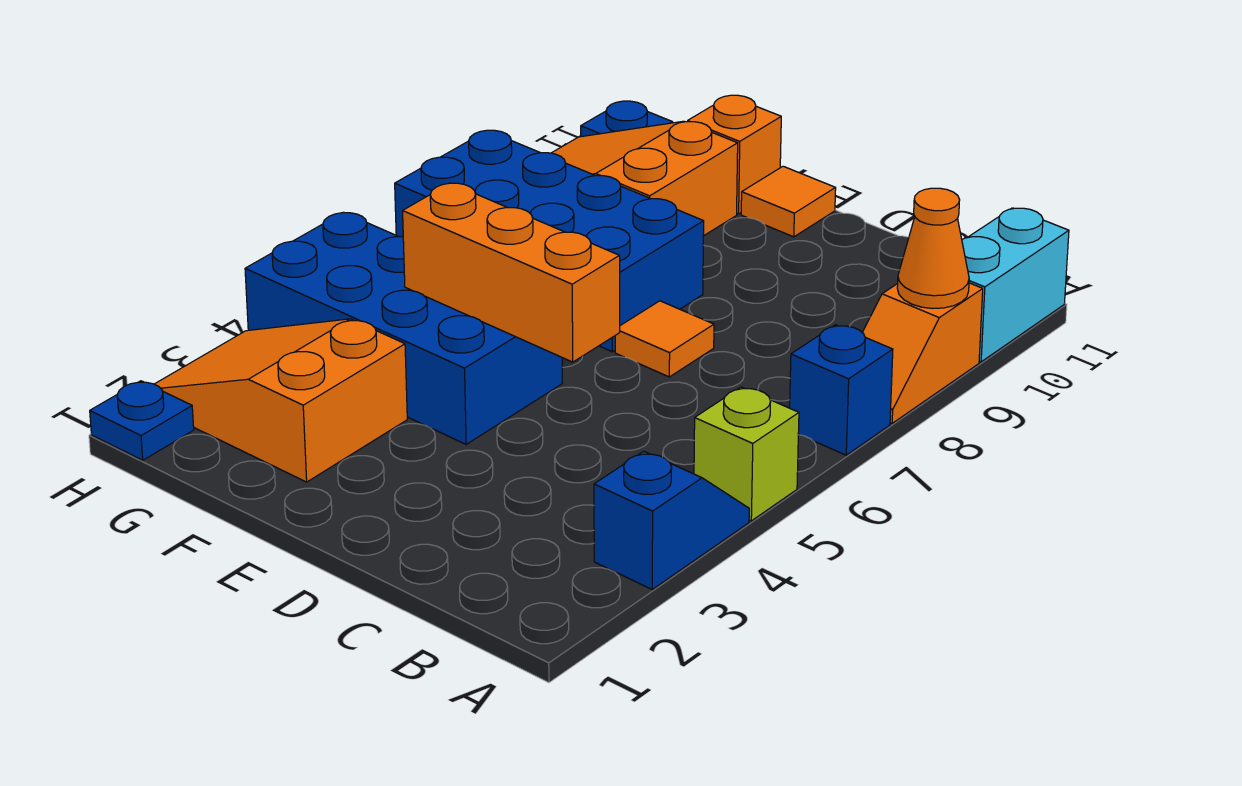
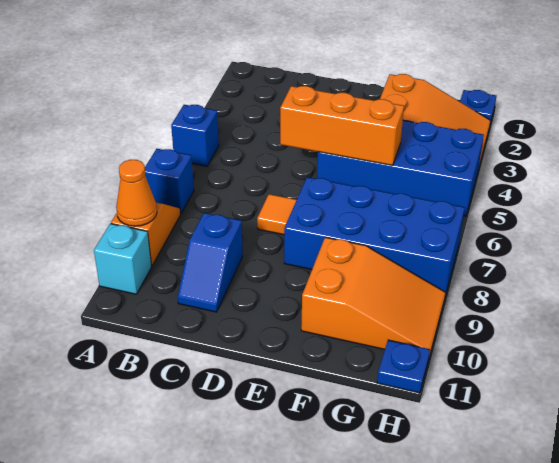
blue 1x2 slope [594,451,749,589] -> blue 1x2 slope moved to [178,213,243,312]
lime 1x1 brick [694,387,799,521] -> blue 1x1 brick [171,105,219,166]
cyan 1x2 brick [962,208,1069,362] -> cyan 1x1 brick [94,224,152,294]
orange 1x1 tile [741,166,836,237] -> none
orange 1x1 brick [688,95,781,214] -> none

